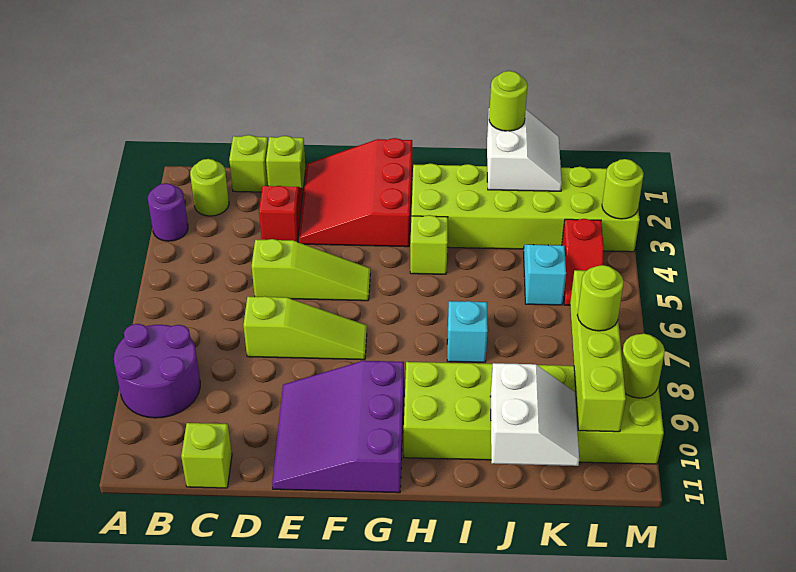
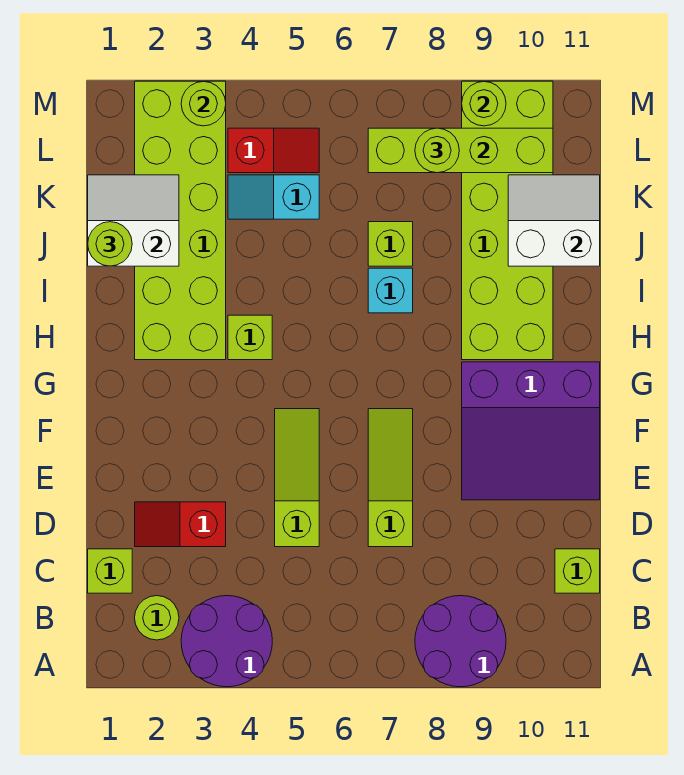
purple 1x1 round brick [148,183,188,241] -> purple 2x2 round brick [181,596,272,687]
lime 1x1 brick [266,136,306,189] -> lime 1x1 brick moved to [368,222,413,266]
red 3x3 slope [299,138,412,247] -> none

